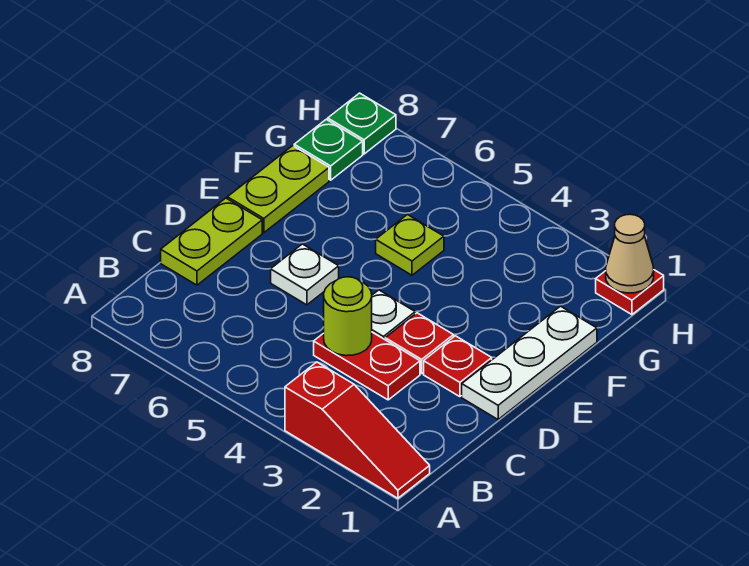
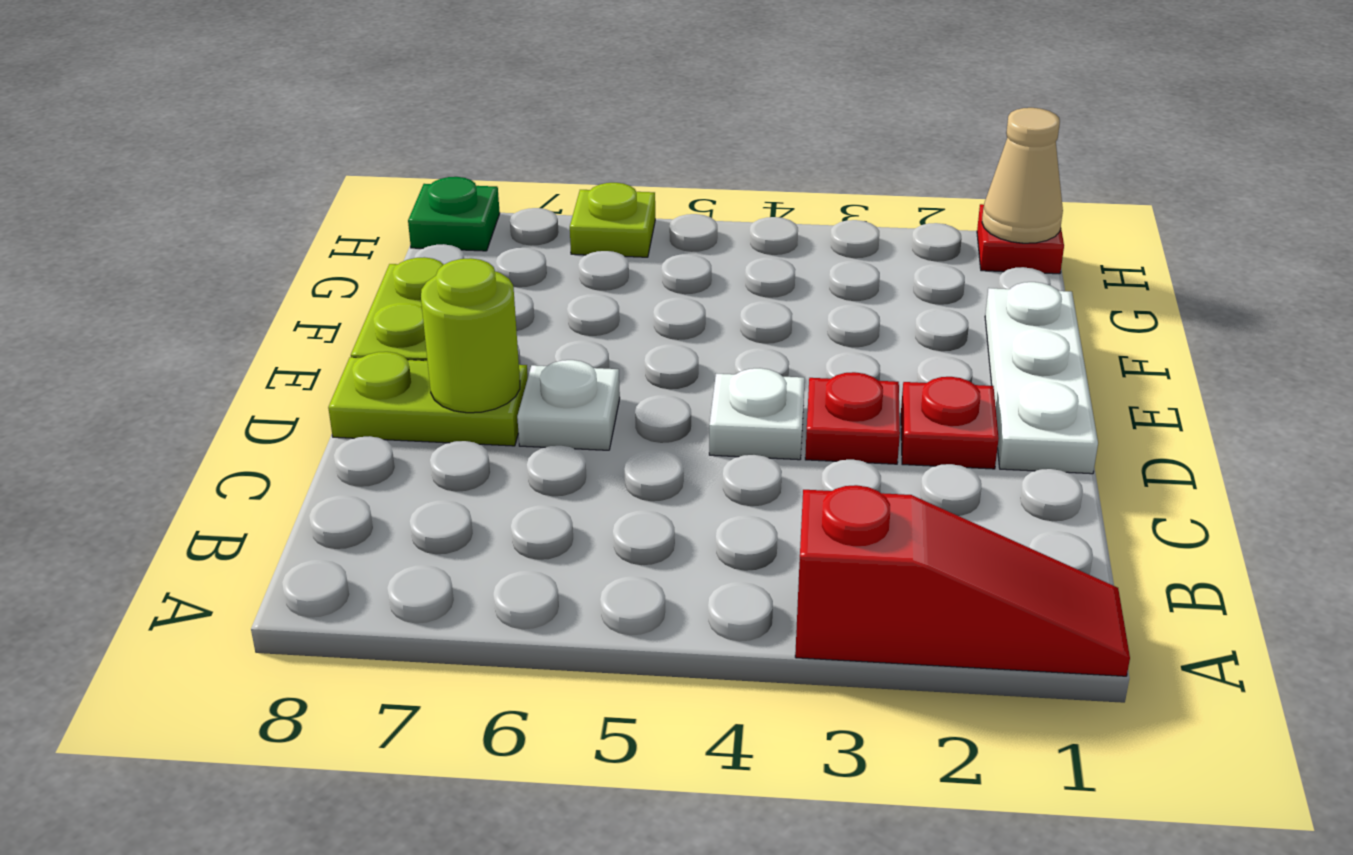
red 1x2 plate [314,332,420,400] -> none
lime 1x1 round brick [324,277,372,356] -> lime 1x1 round brick moved to [421,258,520,413]
lime 1x2 plate [161,198,262,285] -> lime 1x2 plate turned to [328,352,528,446]
lime 1x1 plate [376,215,444,275] -> lime 1x1 plate moved to [570,183,655,257]
green 1x1 plate [294,119,363,180] -> none

